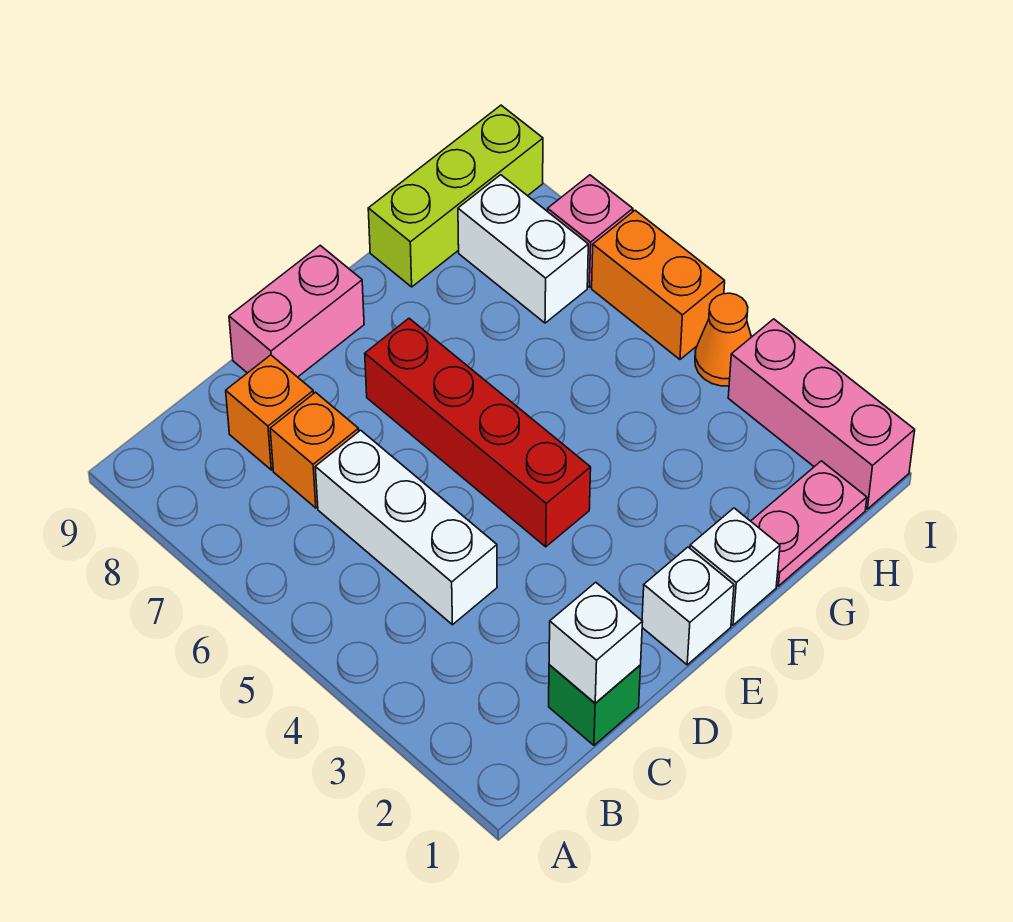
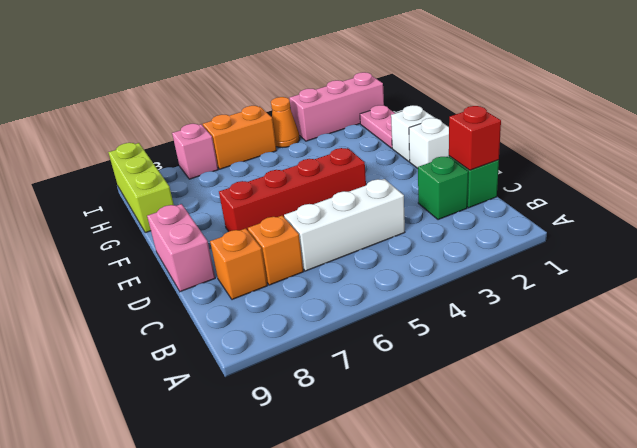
white 1x1 brick [549,582,643,703] -> red 1x1 brick [449,106,501,170]
none -> green 1x1 brick [418,157,468,220]
white 1x2 brick [458,175,588,323] -> none

